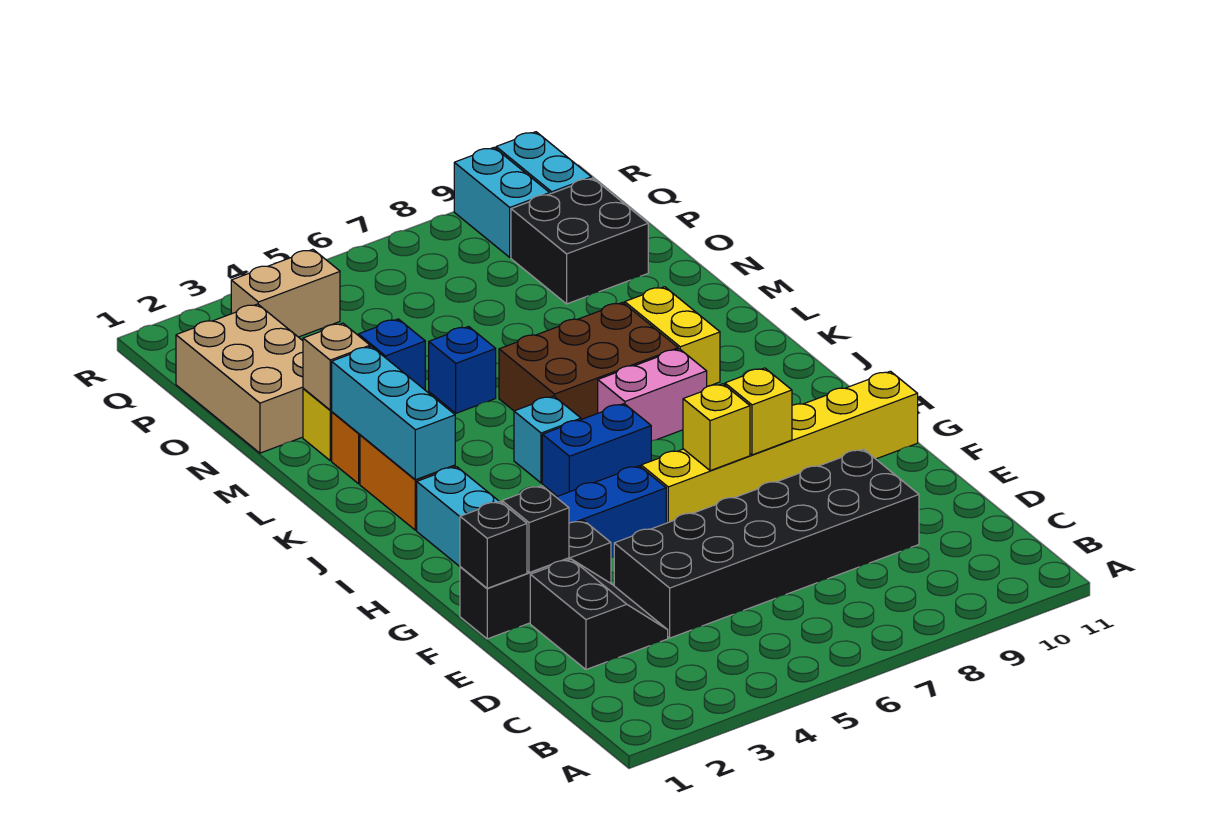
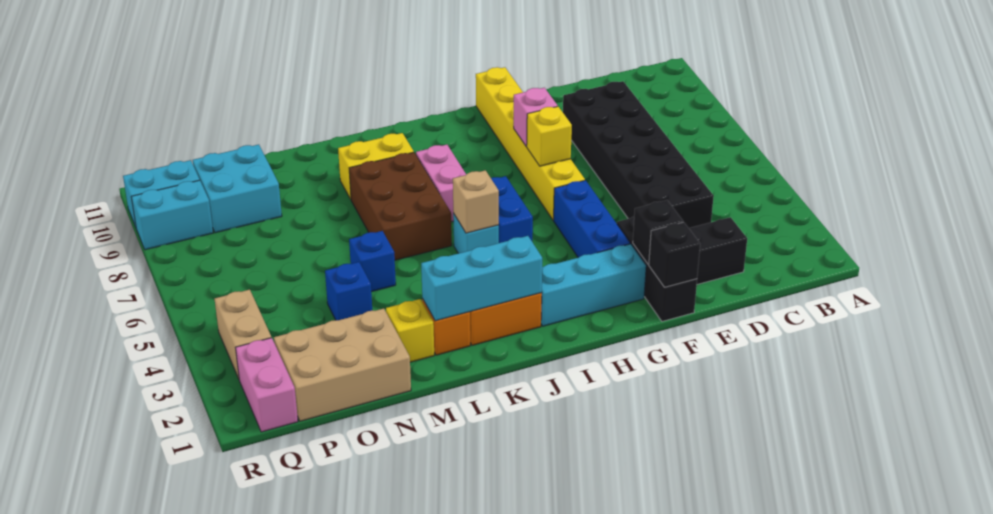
yellow 1x1 brick [725,368,792,455] -> pink 1x1 brick [514,88,558,147]
tan 1x1 brick [303,323,370,410] -> tan 1x1 brick moved to [453,170,499,233]
black 2x2 brick [511,178,648,304] -> cyan 2x2 brick [193,145,282,233]
none -> pink 1x2 brick [236,338,298,432]

